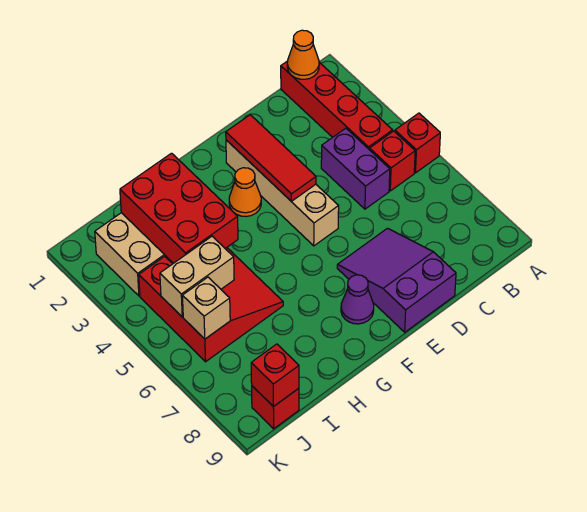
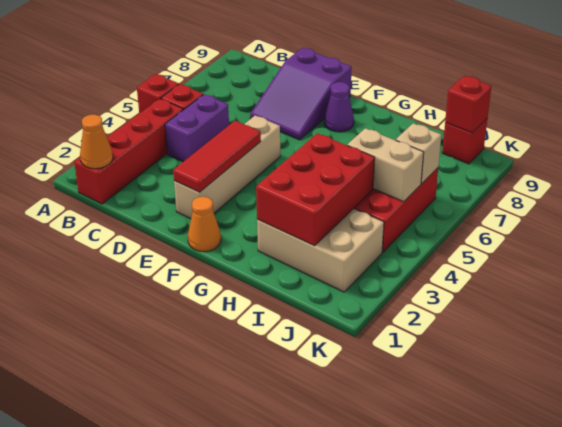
orange 1x1 cone [229,168,261,217] -> orange 1x1 cone moved to [188,197,221,252]

